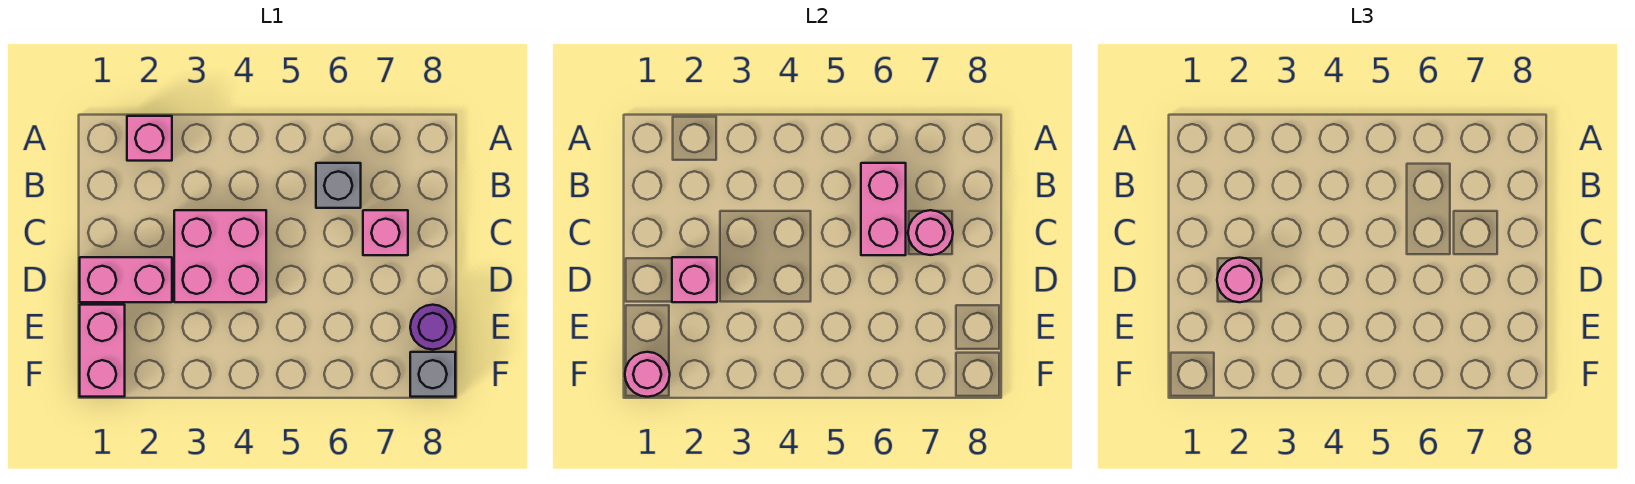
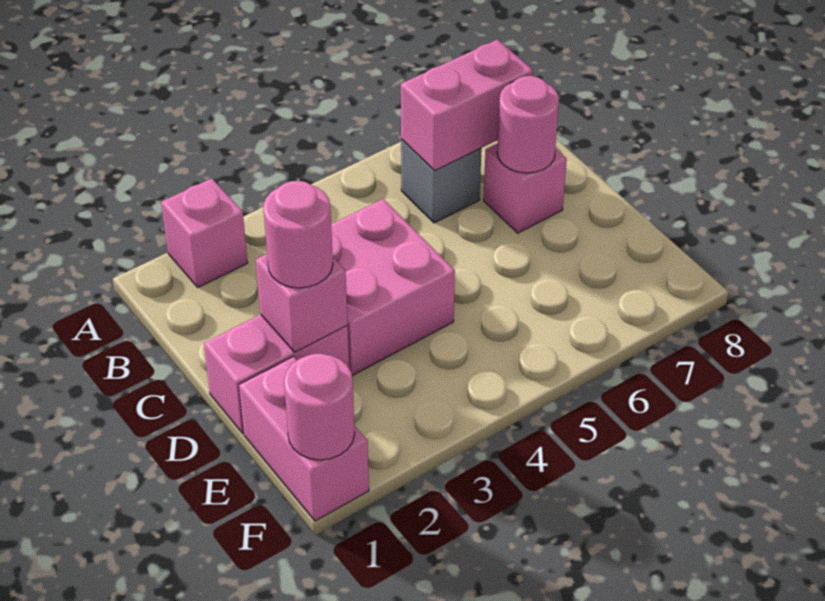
pink 1x2 brick [861,163,906,255] -> pink 1x2 brick turned to [401,39,533,170]
purple 1x1 round brick [410,305,455,350] -> none
grey 1x1 brick [410,352,455,397] -> none

